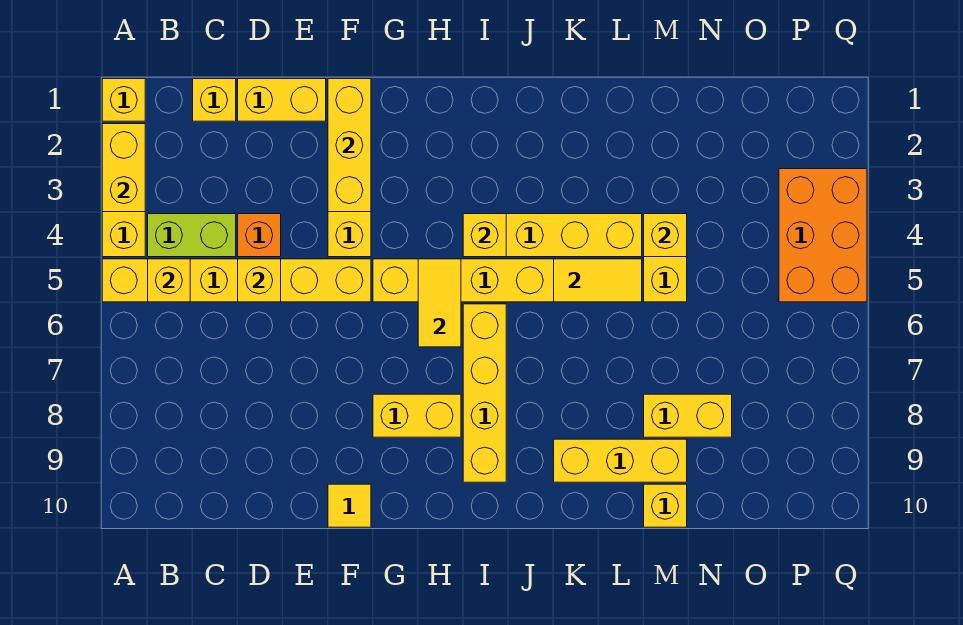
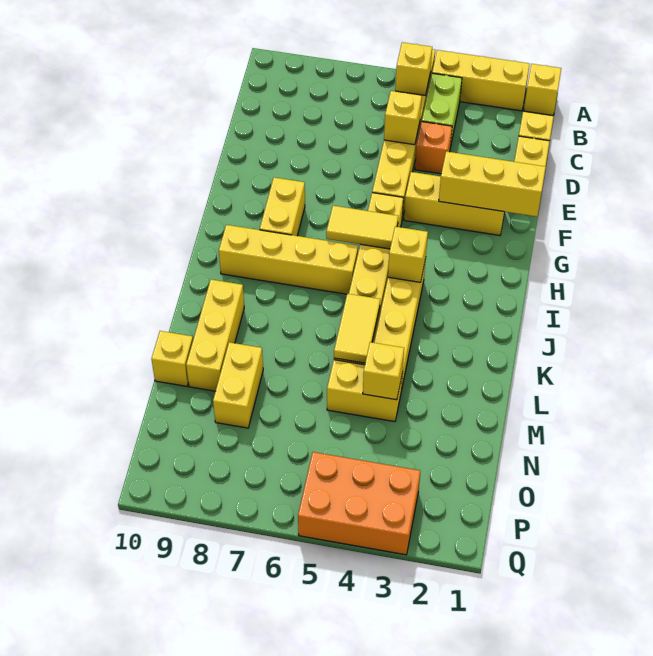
yellow 1x2 brick [102,124,145,212] -> none
yellow 1x1 tile [328,484,371,527] -> none

